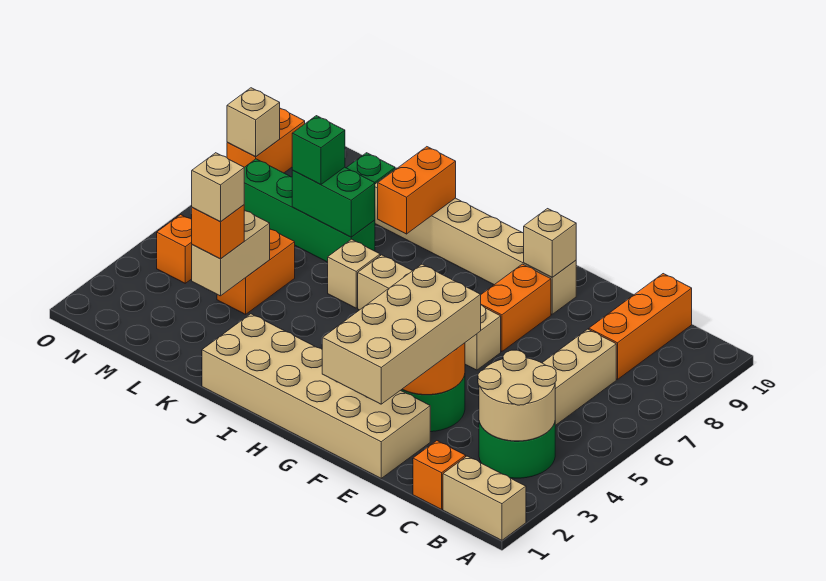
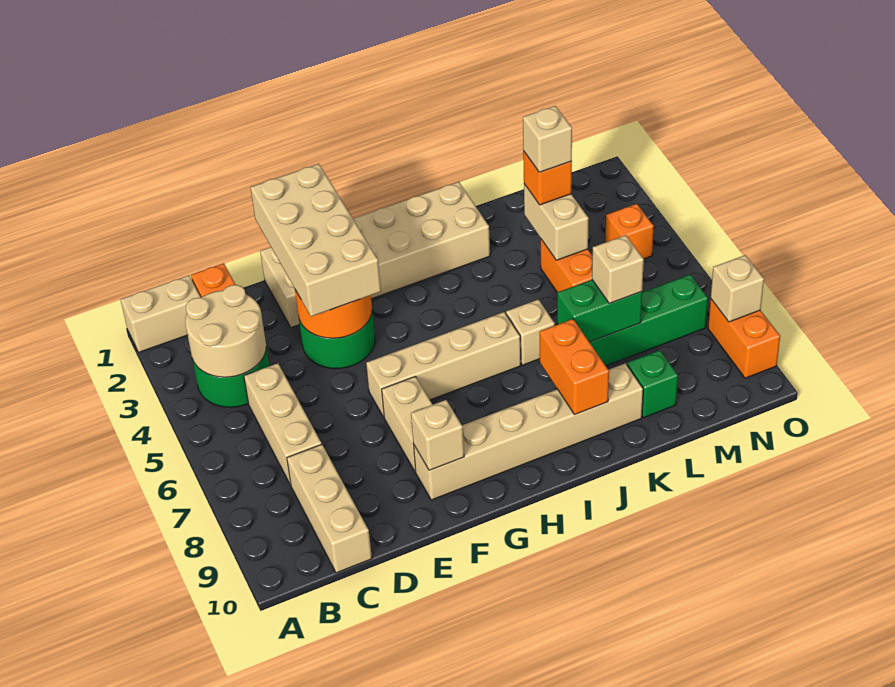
orange 1x3 brick [589,274,692,379] -> tan 1x3 brick [287,444,372,573]
orange 1x2 brick [481,264,551,352] -> tan 1x2 brick [382,376,433,472]
green 1x1 brick [292,116,345,185] -> tan 1x1 brick [592,235,644,303]

